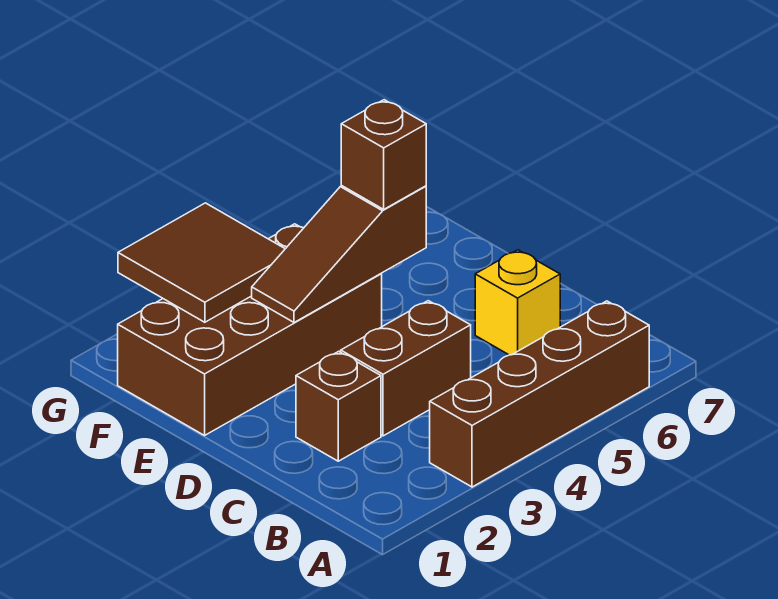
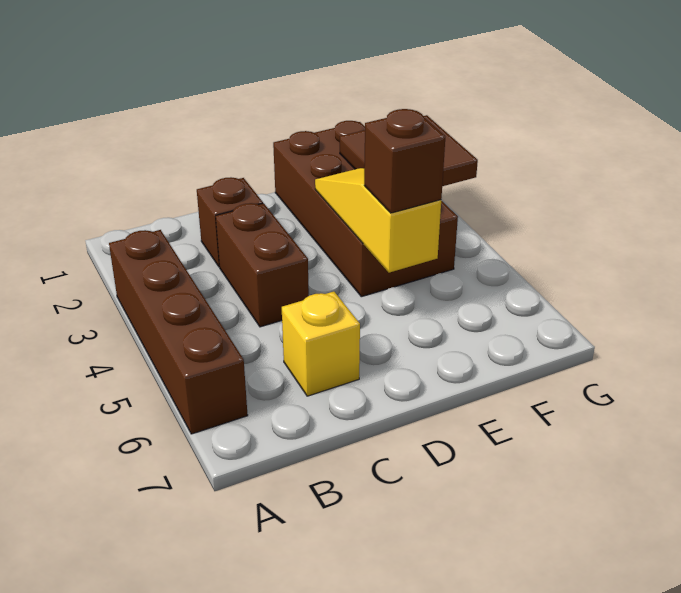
brown 1x3 slope [252,186,426,322] -> yellow 1x3 slope [315,168,441,273]

